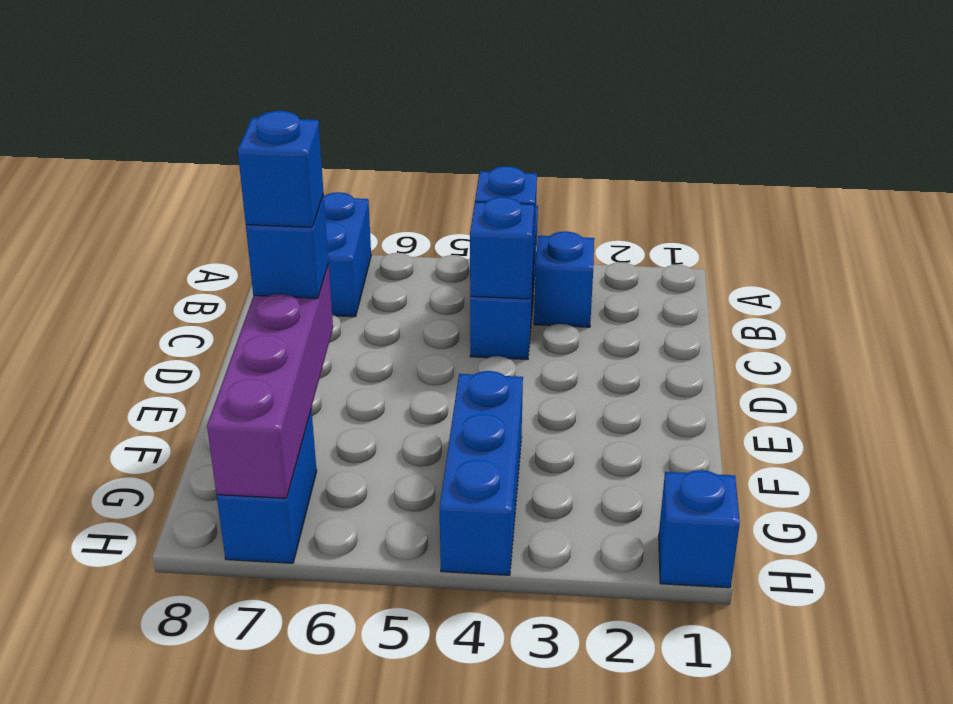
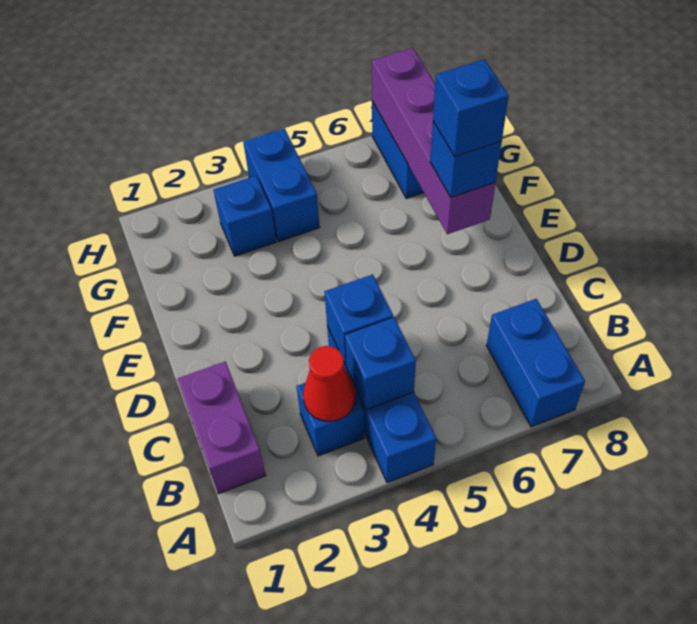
none -> purple 1x2 brick [177,362,266,494]
none -> red 1x1 cone [303,346,355,422]
blue 1x3 brick [440,371,523,575] -> blue 1x2 brick [243,128,320,242]
blue 1x1 brick [659,470,740,588] -> blue 1x1 brick moved to [214,176,276,256]

